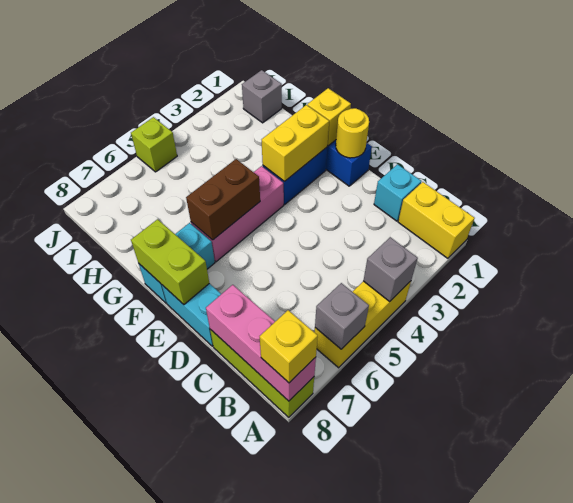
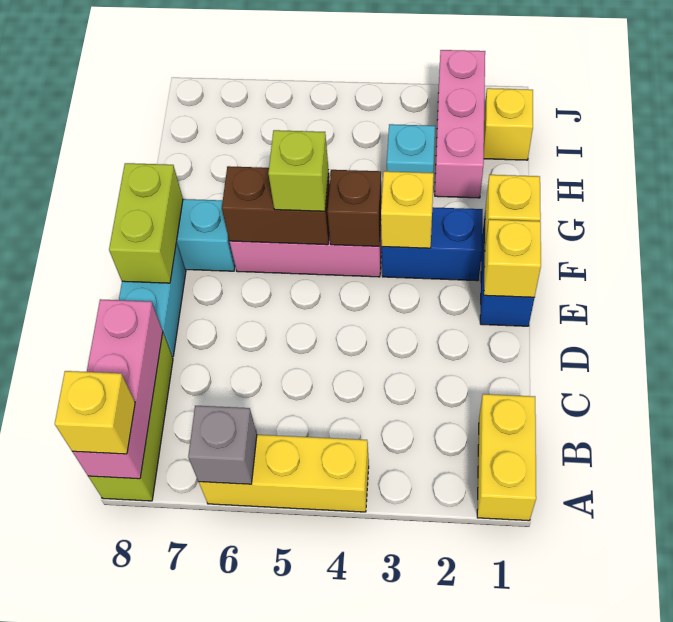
grey 1x1 brick [363,237,418,302] -> none
cyan 1x1 brick [374,164,421,221] -> cyan 1x1 brick moved to [387,124,435,173]
yellow 1x1 round brick [336,108,369,158] -> yellow 1x1 brick [484,219,541,297]
yellow 1x2 brick [262,105,329,182] -> yellow 1x1 brick [381,171,434,248]
none -> brown 1x1 brick [328,170,382,246]
none -> pink 1x3 brick [435,50,485,198]
grey 1x1 brick [242,70,282,123] -> yellow 1x1 brick [484,88,533,160]
lime 1x1 brick [131,117,177,172] -> lime 1x1 brick moved to [268,130,329,211]

